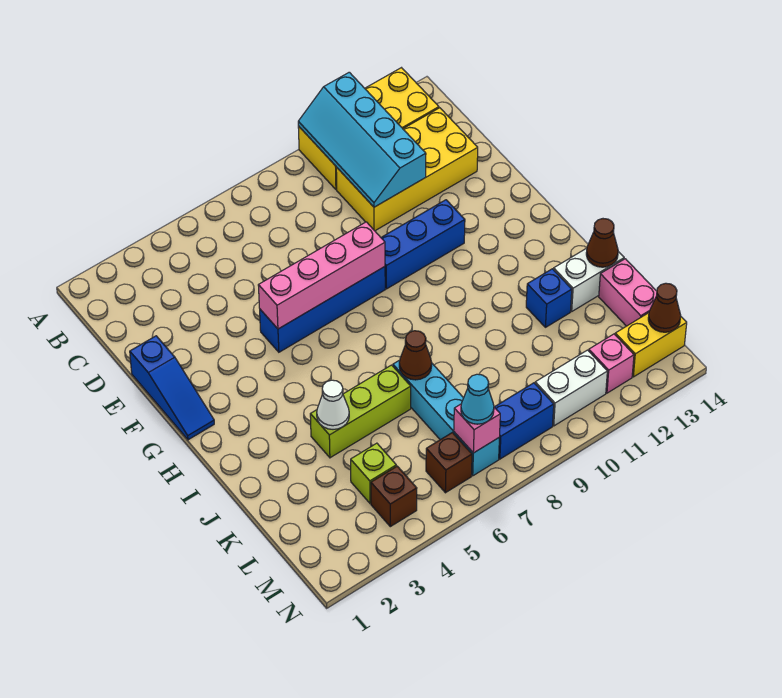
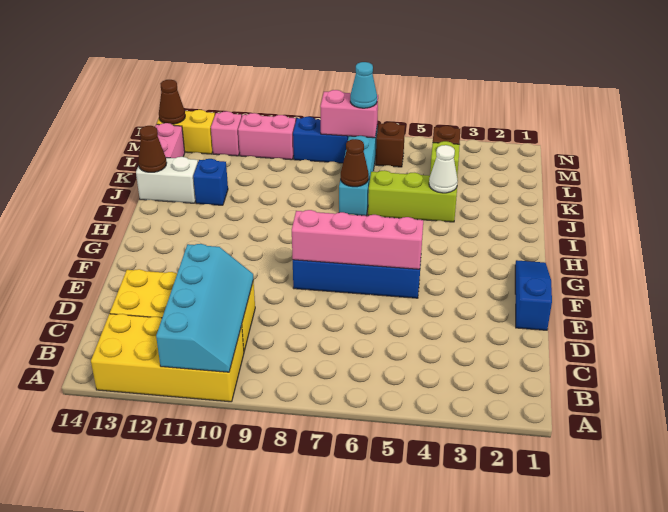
blue 1x3 brick [381,200,465,289] -> none
pink 1x1 brick [454,404,500,453] -> pink 1x2 brick [320,90,378,138]
white 1x2 brick [535,350,607,426] -> pink 1x2 brick [238,113,296,160]

